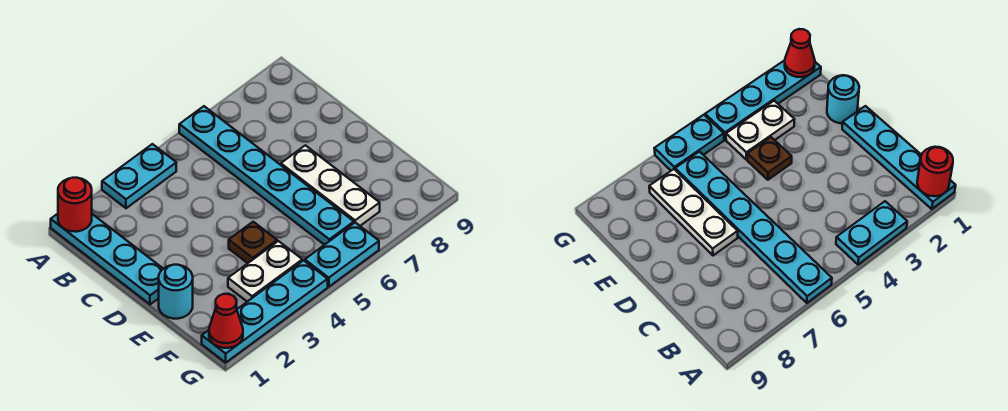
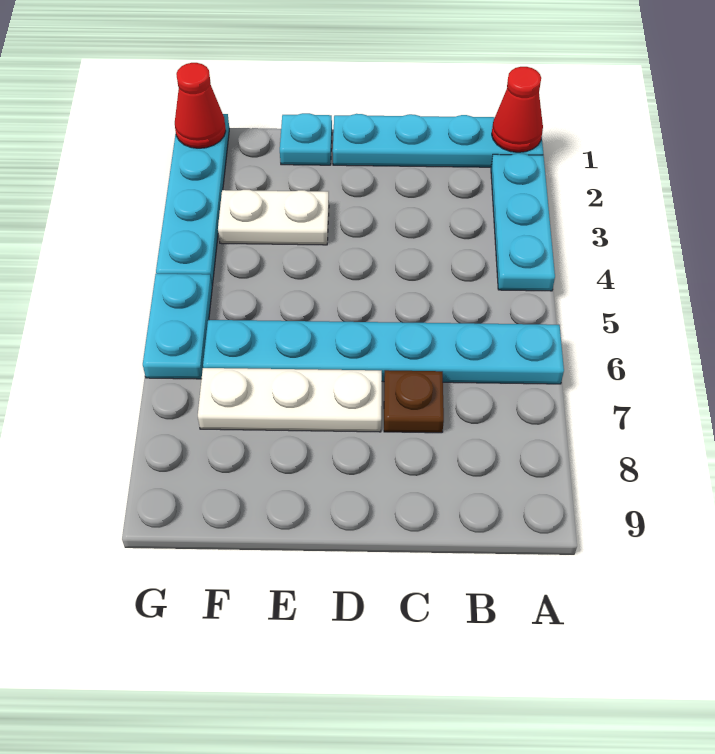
red 1x1 round brick [58,178,92,232] -> red 1x1 cone [492,67,543,152]
cyan 1x2 plate [102,144,176,208] -> cyan 1x3 plate [491,153,555,291]
cyan 1x1 round brick [159,265,193,319] -> cyan 1x1 plate [280,113,332,165]
brown 1x1 plate [229,222,277,263] -> brown 1x1 plate moved to [384,370,444,433]
white 1x2 plate [228,241,302,302] -> white 1x2 plate turned to [218,190,329,245]

